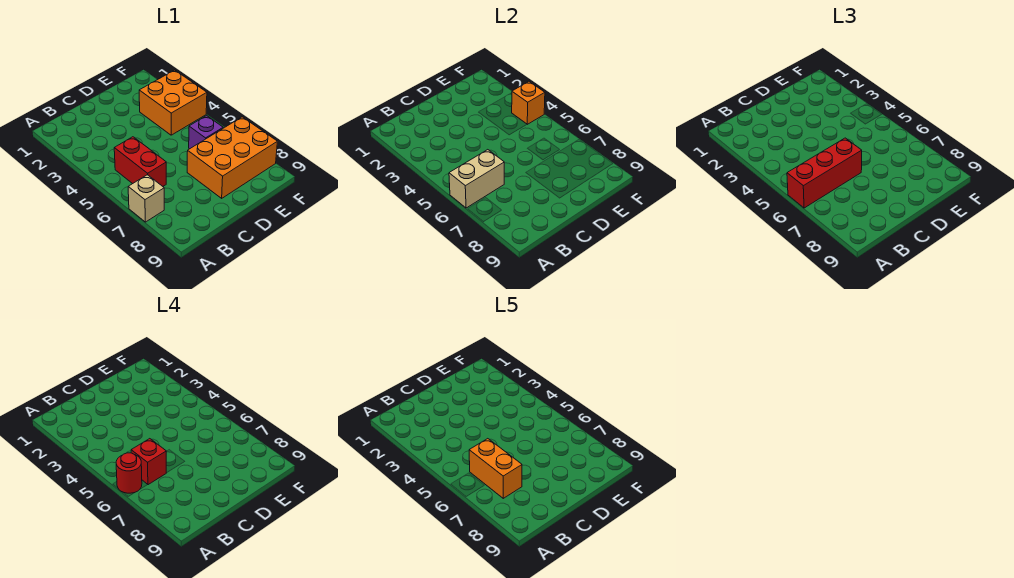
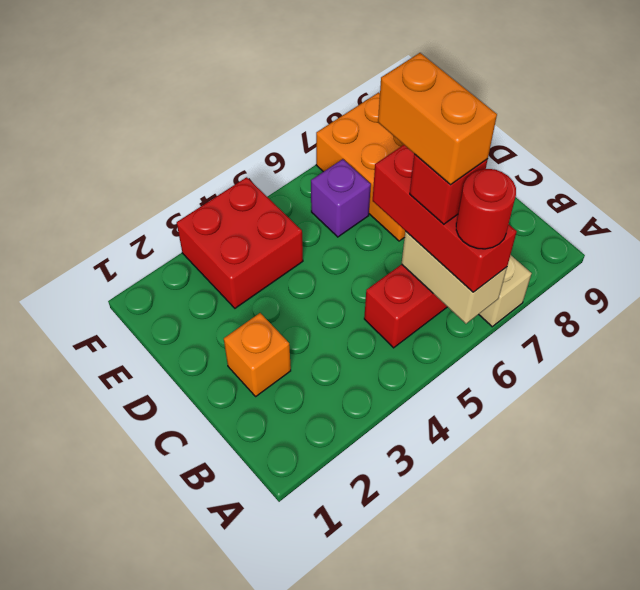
orange 1x2 brick [469,439,522,498] -> orange 1x2 brick turned to [378,53,497,185]
orange 2x2 brick [139,70,207,135] -> red 2x2 brick [177,177,303,308]
orange 1x1 brick [512,82,545,124] -> orange 1x1 brick moved to [224,313,291,396]

